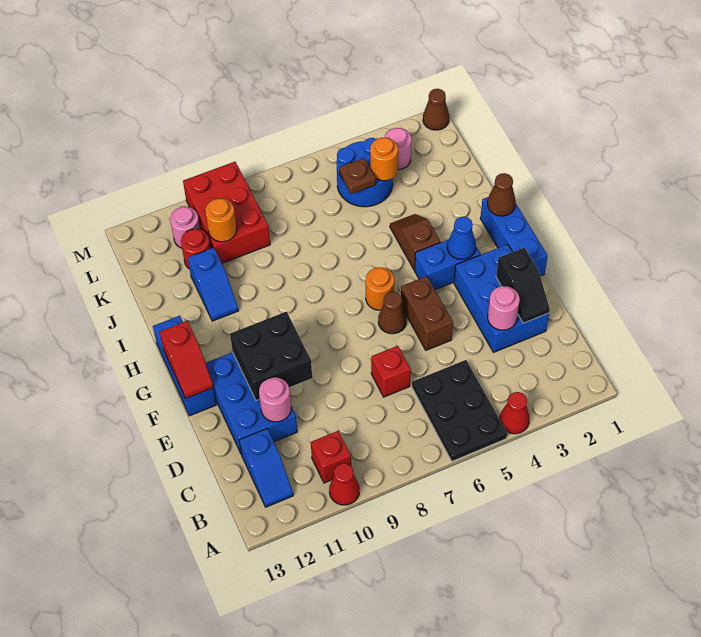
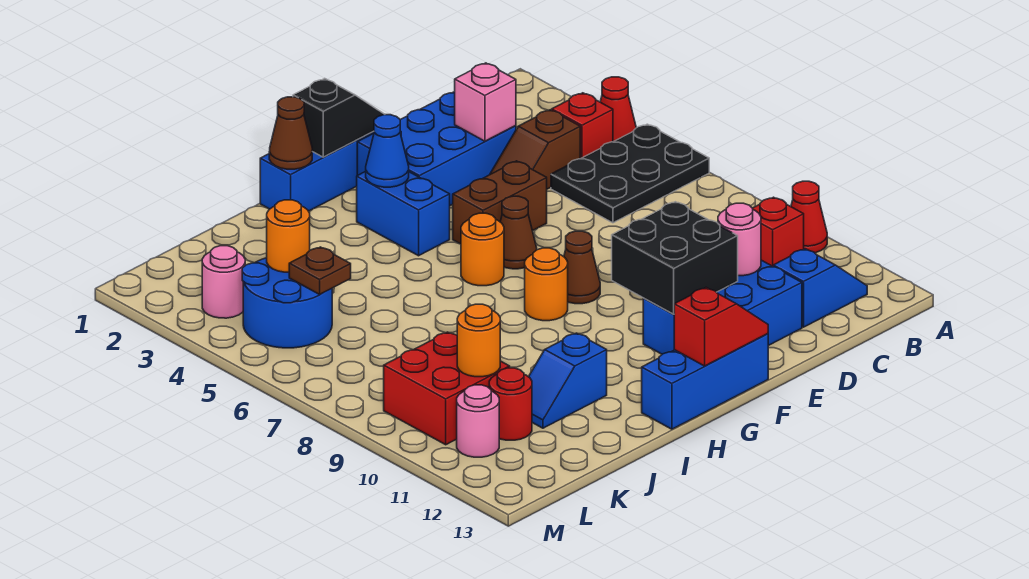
black 1x2 slope [496,247,550,323] -> black 1x2 slope moved to [293,79,385,157]
pink 1x1 round brick [488,286,520,330] -> pink 1x1 brick [455,63,516,141]
red 1x1 brick [371,346,411,397] -> red 1x1 brick moved to [552,93,613,159]
none -> orange 1x1 round brick [525,248,568,321]
brown 1x2 slope [390,214,440,270] -> brown 1x2 slope moved to [490,110,580,189]
blue 1x2 slope [188,248,238,321] -> blue 1x2 slope turned to [529,333,607,428]
red 2x3 brick [183,162,270,263] -> red 2x2 brick [384,332,510,445]
brown 1x1 cone [423,89,449,130] -> brown 1x1 cone moved to [564,231,600,304]

